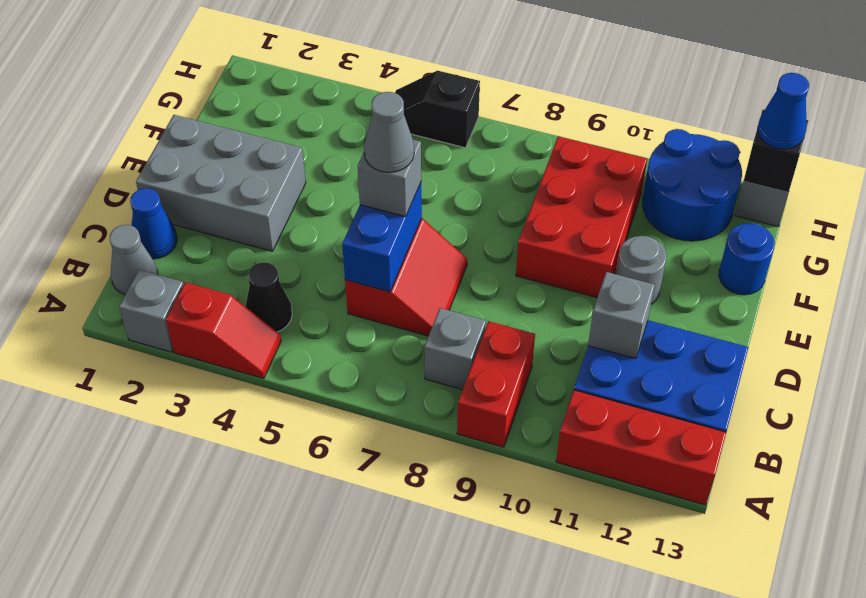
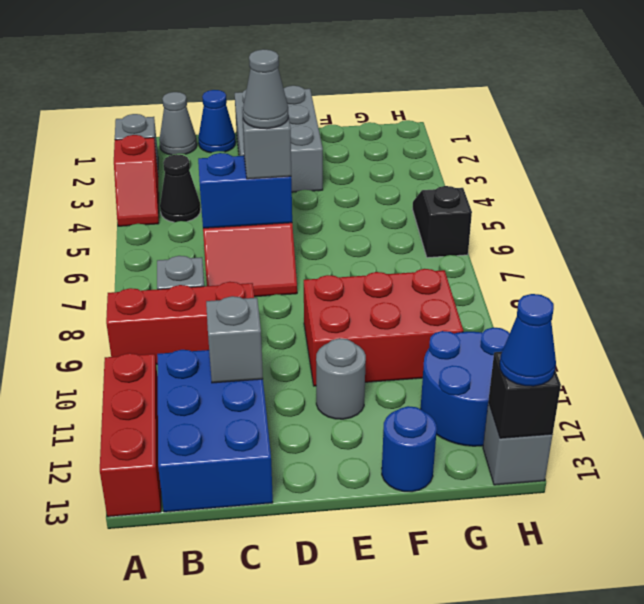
red 1x2 brick [457,321,535,447] -> red 1x3 brick [106,282,254,364]

